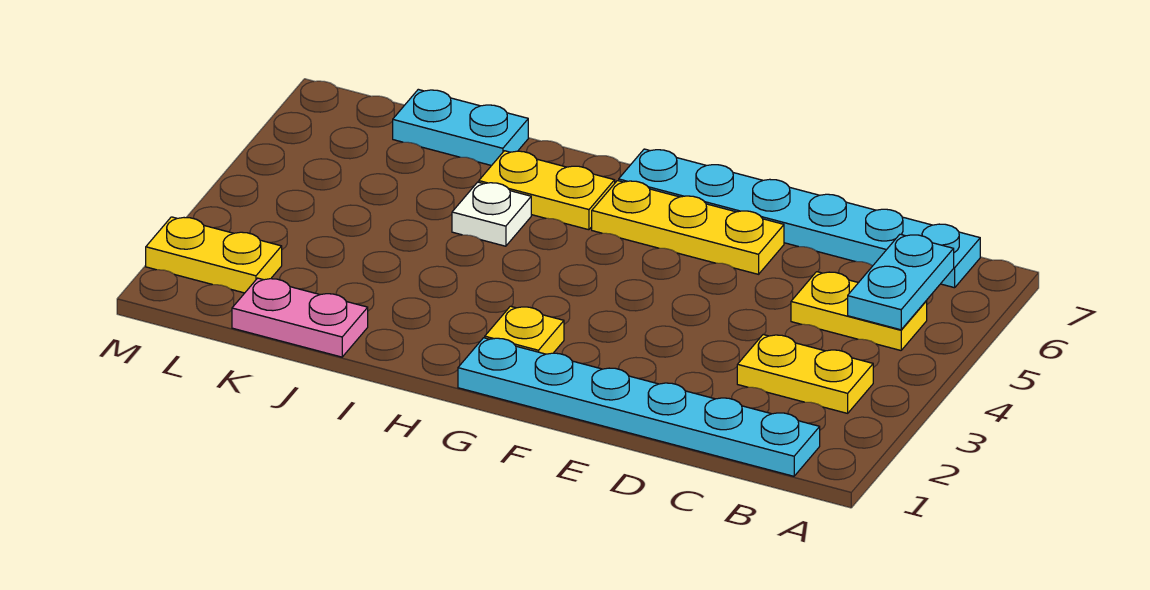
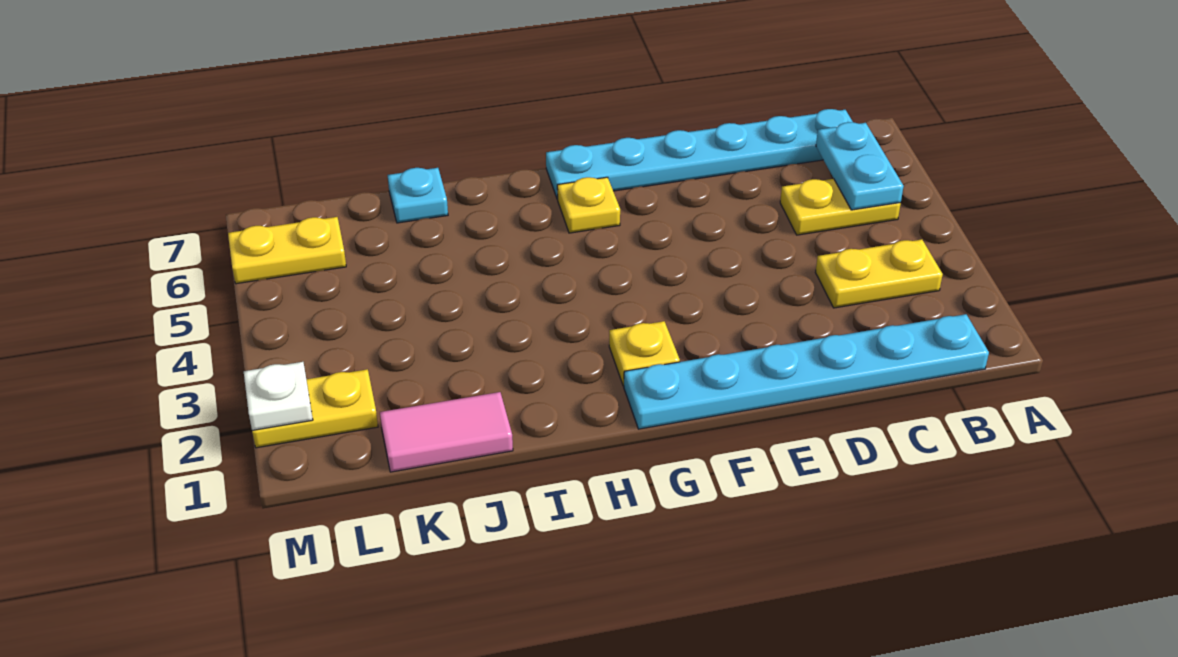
yellow 1x3 plate [592,181,784,274] -> yellow 1x1 plate [557,177,620,233]
yellow 1x2 plate [479,151,615,230] -> yellow 1x2 plate moved to [228,217,346,284]
white 1x1 plate [452,182,531,246] -> white 1x1 plate moved to [244,362,313,430]
pink 1x2 plate [232,278,368,357] -> pink 1x2 tile [380,392,513,472]
cyan 1x2 plate [393,89,528,166] -> cyan 1x1 plate [388,168,448,223]

